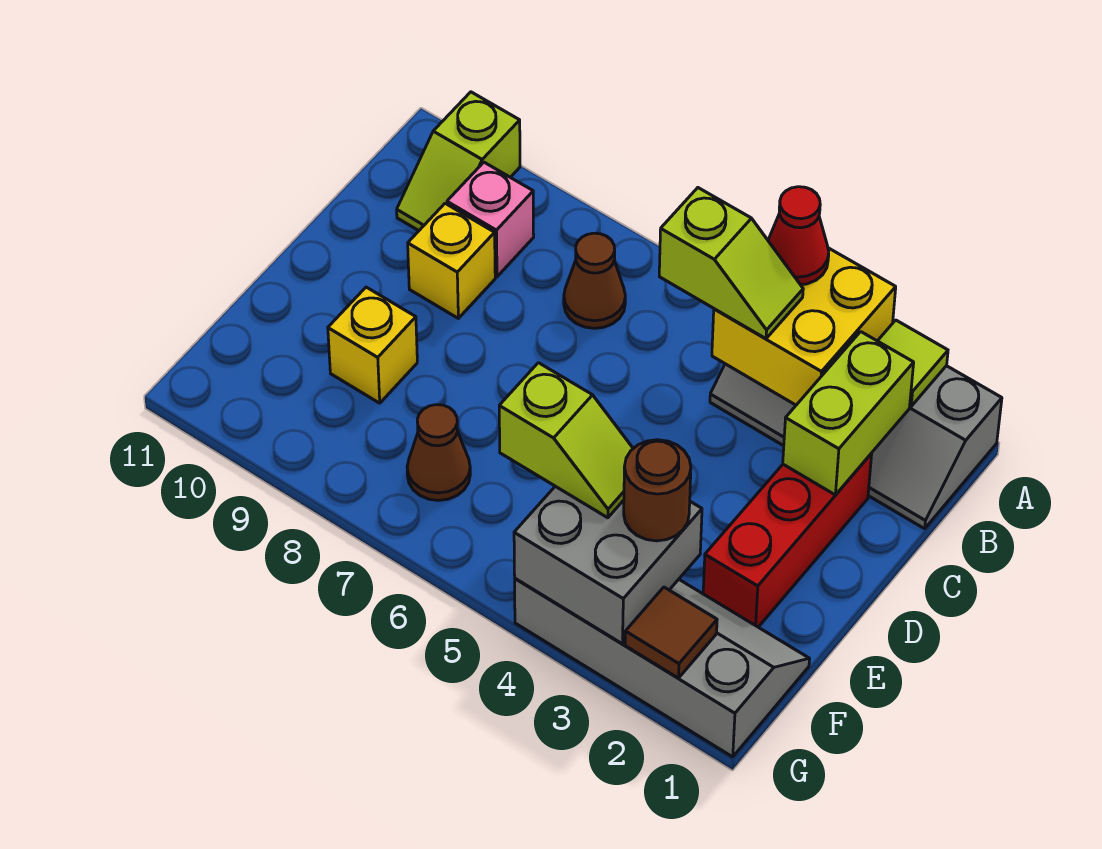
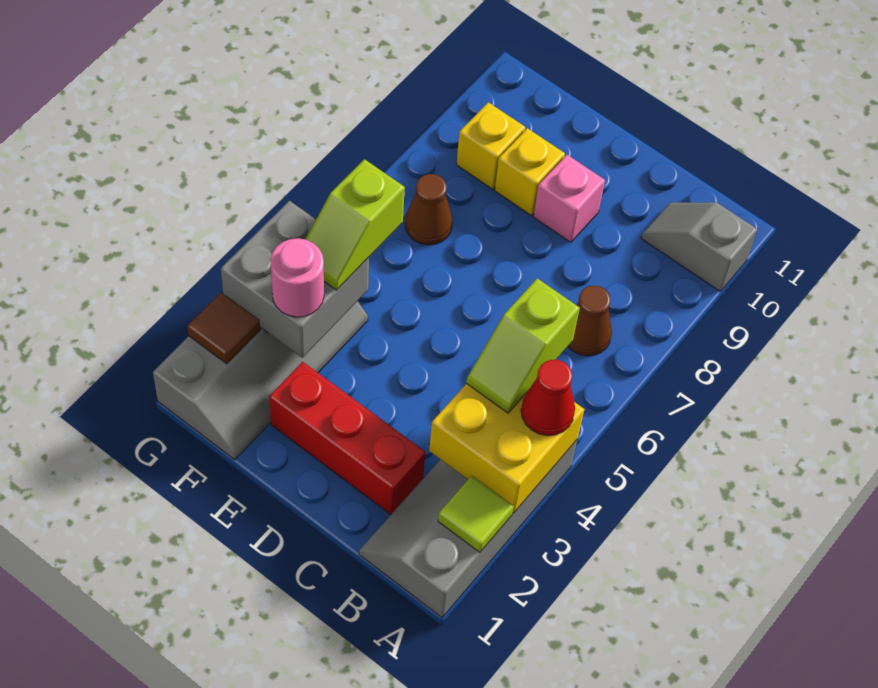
lime 1x2 slope [397,92,520,231] -> grey 1x2 slope [641,202,757,291]
lime 1x2 brick [783,332,914,495] -> none
pink 1x1 brick [447,162,534,277] -> pink 1x1 brick moved to [534,155,605,242]
yellow 1x1 brick [408,204,495,318] -> yellow 1x1 brick moved to [456,102,525,189]
brown 1x1 round brick [624,440,691,541] -> pink 1x1 round brick [270,238,324,317]

